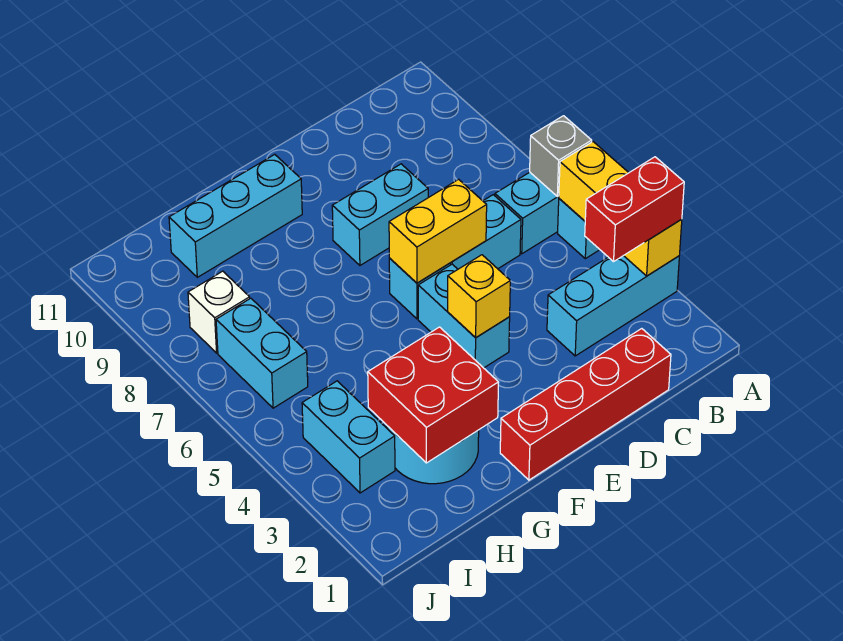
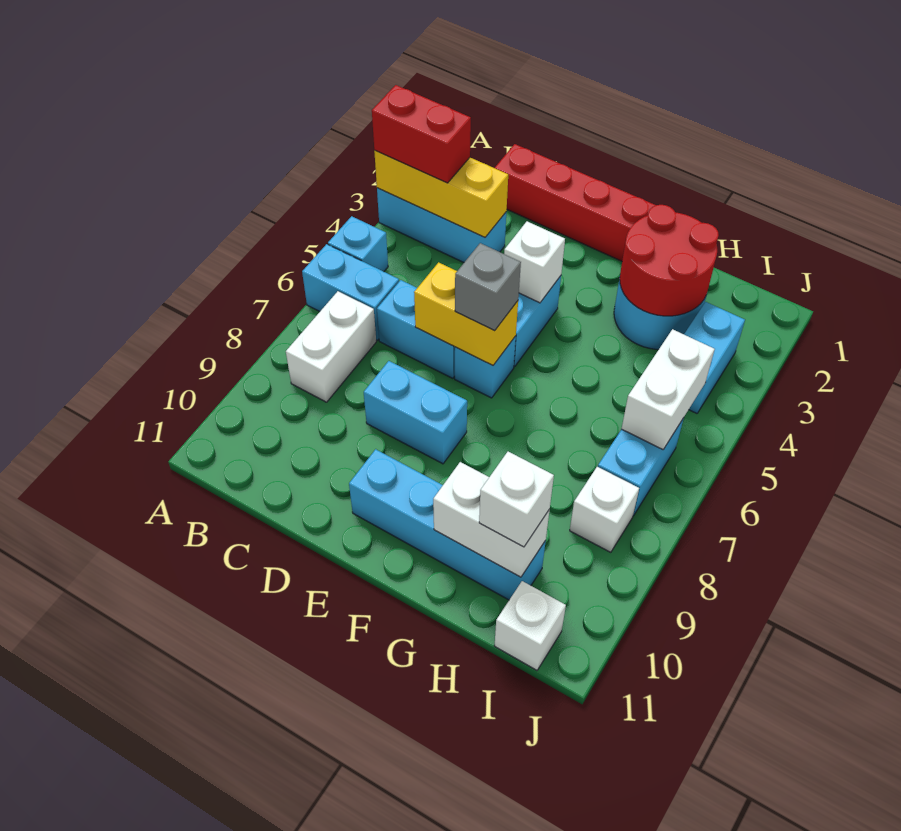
yellow 1x3 brick [559,142,682,276] -> yellow 1x3 brick turned to [374,150,508,237]
grey 1x1 brick [530,116,592,197] -> grey 1x1 brick moved to [455,243,521,331]
none -> white 1x2 brick [286,291,376,402]
yellow 1x1 brick [448,255,510,338] -> white 1x1 brick [504,221,565,303]
cyan 1x3 brick [169,154,302,277] -> cyan 1x4 brick [349,449,546,600]
red 2x2 brick [368,327,499,463] -> red 2x2 round brick [620,205,719,316]
none -> white 1x2 brick [433,462,550,577]
none -> white 1x1 brick [479,452,554,547]
none -> white 1x2 brick [622,329,715,449]
none -> white 1x1 brick [494,581,566,670]

